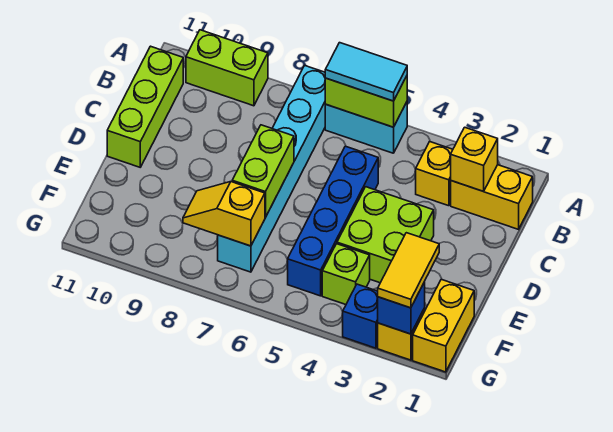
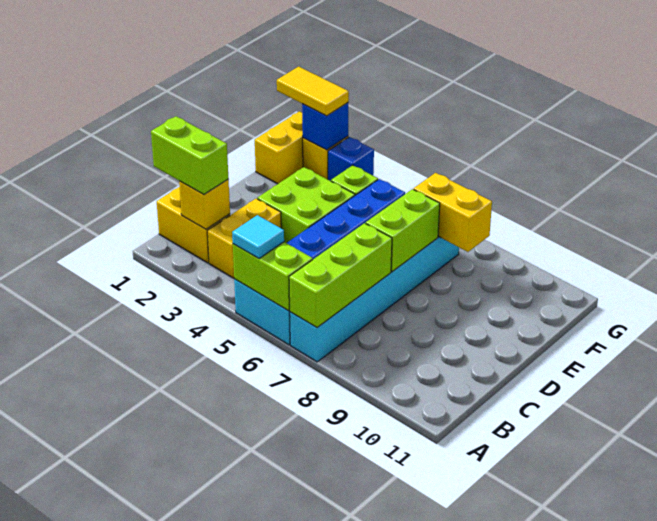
cyan 1x2 tile [325,43,407,101] -> cyan 1x1 tile [232,215,284,259]
lime 1x2 brick [186,30,268,106] -> lime 1x2 brick moved to [151,116,228,195]
yellow 1x1 brick [416,142,453,206] -> yellow 1x2 brick [207,199,281,278]
lime 1x3 brick [107,46,183,167] -> lime 1x3 brick moved to [289,223,392,328]
yellow 1x2 tile [378,233,439,308] -> yellow 1x2 tile turned to [277,67,349,116]
yellow 1x2 slope [183,182,265,246] -> yellow 1x2 brick [414,173,492,252]

